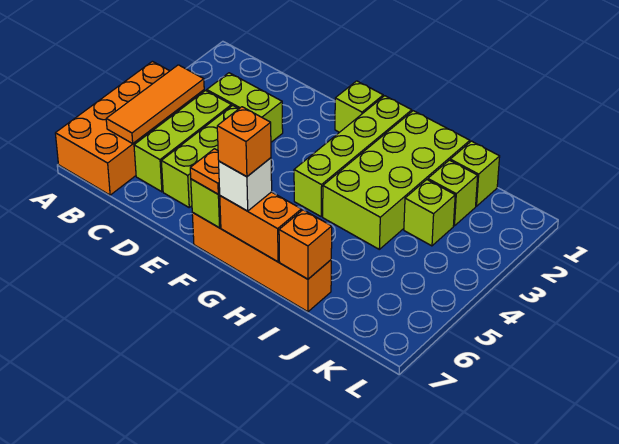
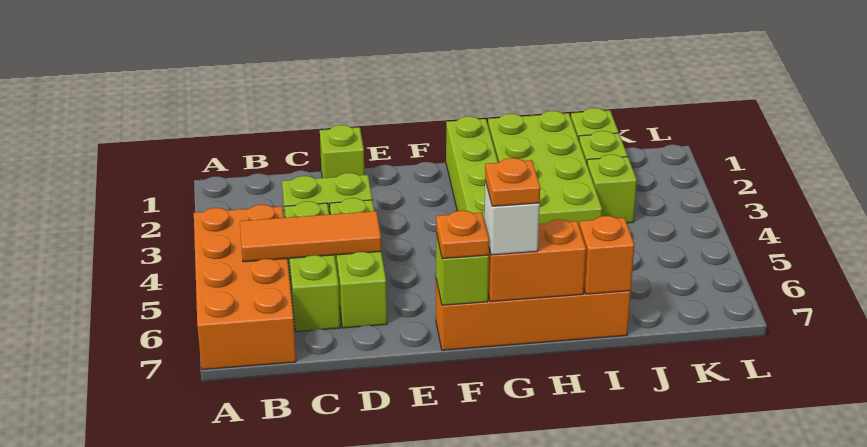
orange 1x3 tile [106,65,204,143] -> orange 1x3 tile turned to [240,211,381,262]
lime 1x1 brick [335,81,383,132] -> lime 1x1 brick moved to [320,125,364,178]
orange 1x1 brick [217,107,271,177] -> orange 1x1 plate [485,158,540,206]

